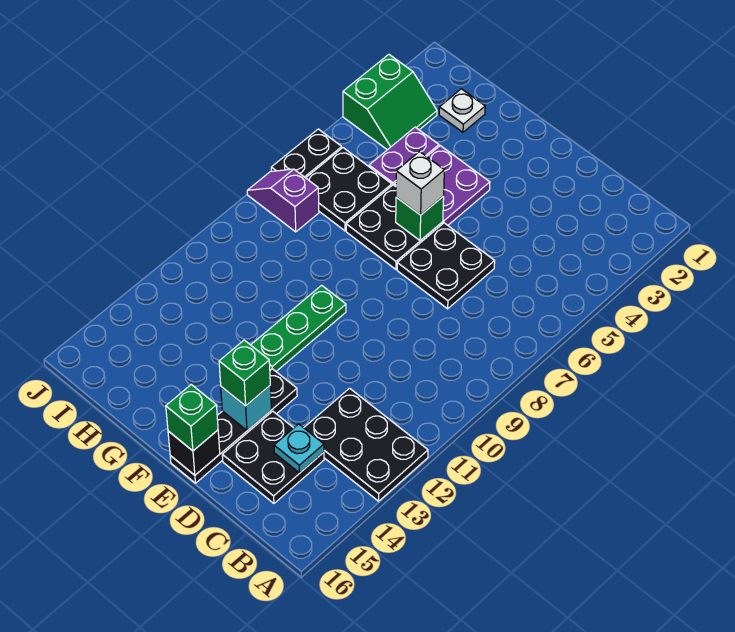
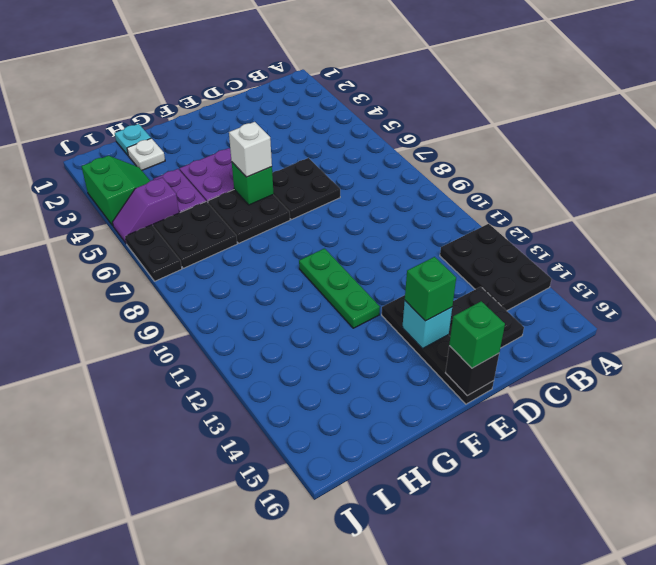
black 2x3 plate [304,388,428,501] -> black 2x3 plate turned to [440,224,552,311]
cyan 1x1 plate [274,424,324,473] -> cyan 1x1 plate moved to [115,124,151,155]
purple 1x2 slope [247,169,319,232] -> purple 1x2 slope moved to [112,177,179,244]

